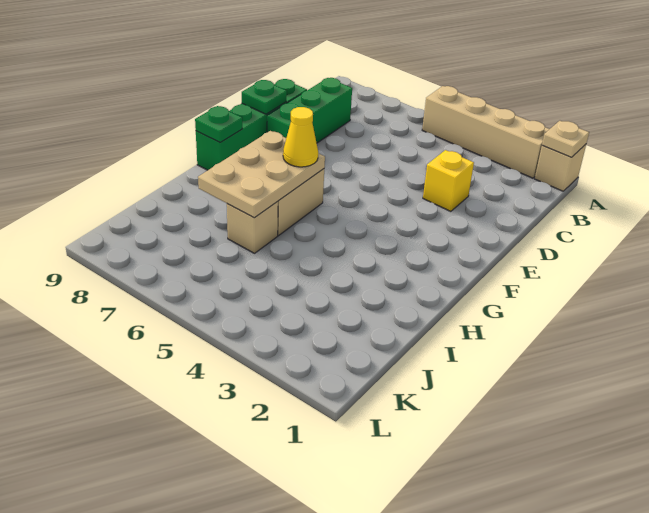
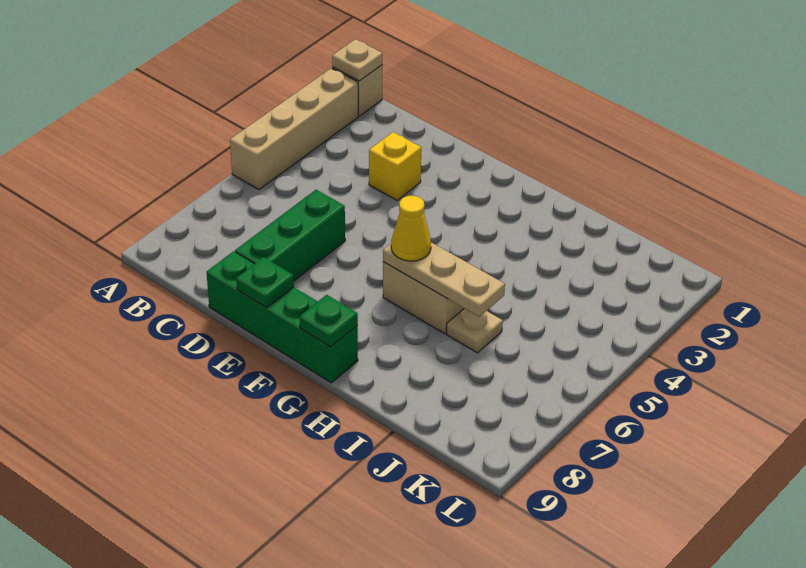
green 1x3 brick [267,78,352,143] -> green 1x3 brick turned to [235,190,345,281]
tan 2x3 plate [198,131,325,218] -> tan 1x3 plate [383,242,505,317]
tan 1x1 brick [227,202,278,253] -> tan 1x1 plate [446,308,503,353]

